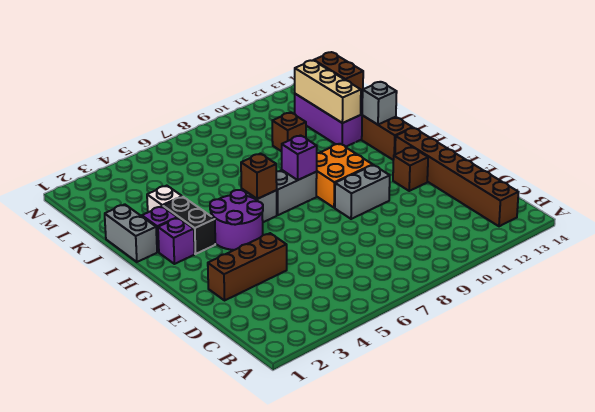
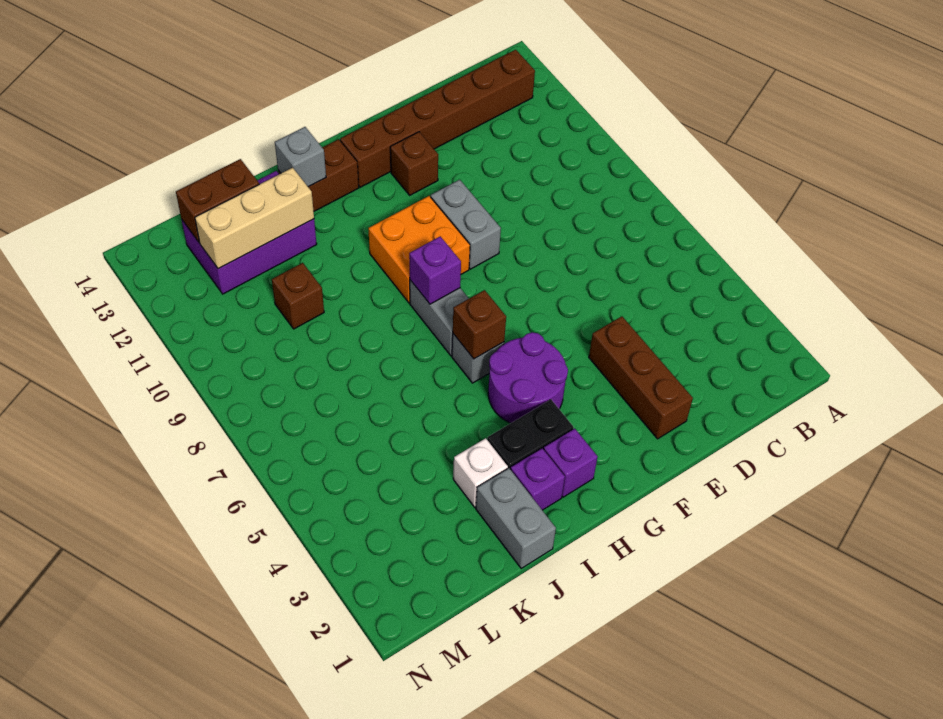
grey 1x2 brick [105,204,157,262] -> grey 1x2 brick turned to [476,468,556,568]

